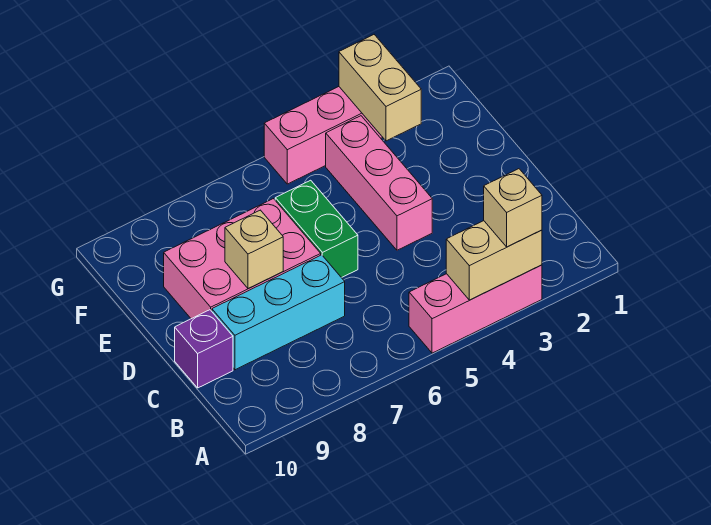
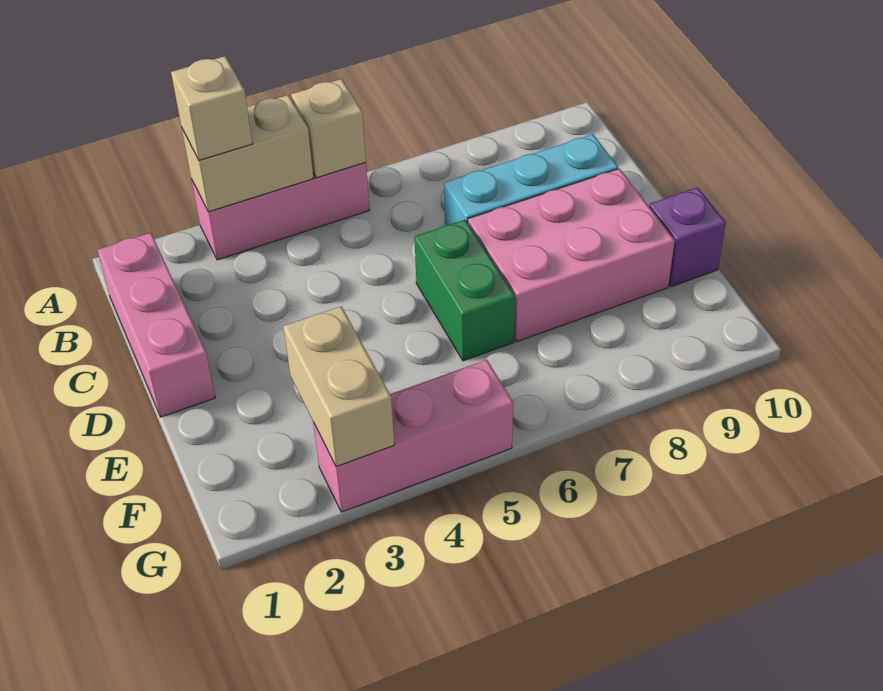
purple 1x1 brick [175,310,233,388] -> purple 1x1 brick moved to [649,187,726,287]
pink 1x3 brick [326,116,432,250] -> pink 1x3 brick moved to [98,233,215,417]
tan 1x1 brick [225,210,283,289] -> tan 1x1 brick moved to [291,79,366,178]

